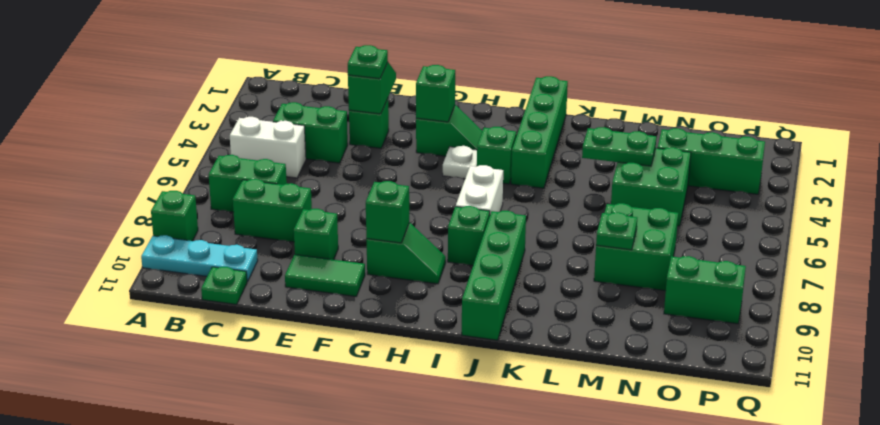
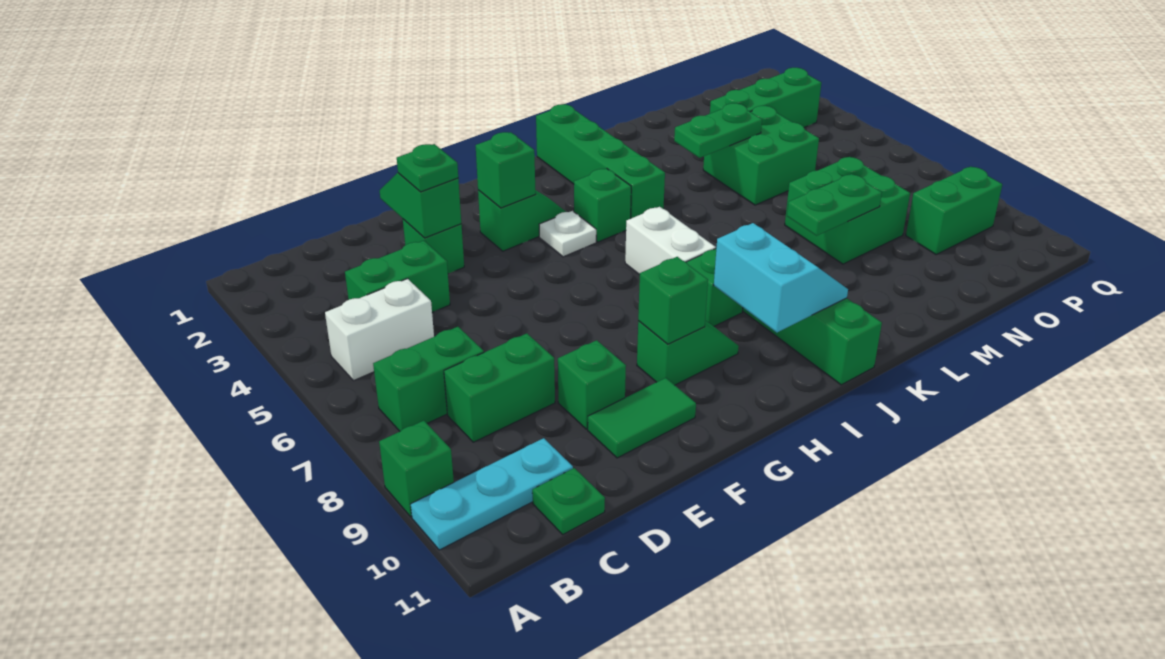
none -> cyan 2x2 slope [714,223,848,332]
green 1x1 plate [596,212,637,250] -> green 1x2 plate [787,174,882,236]

